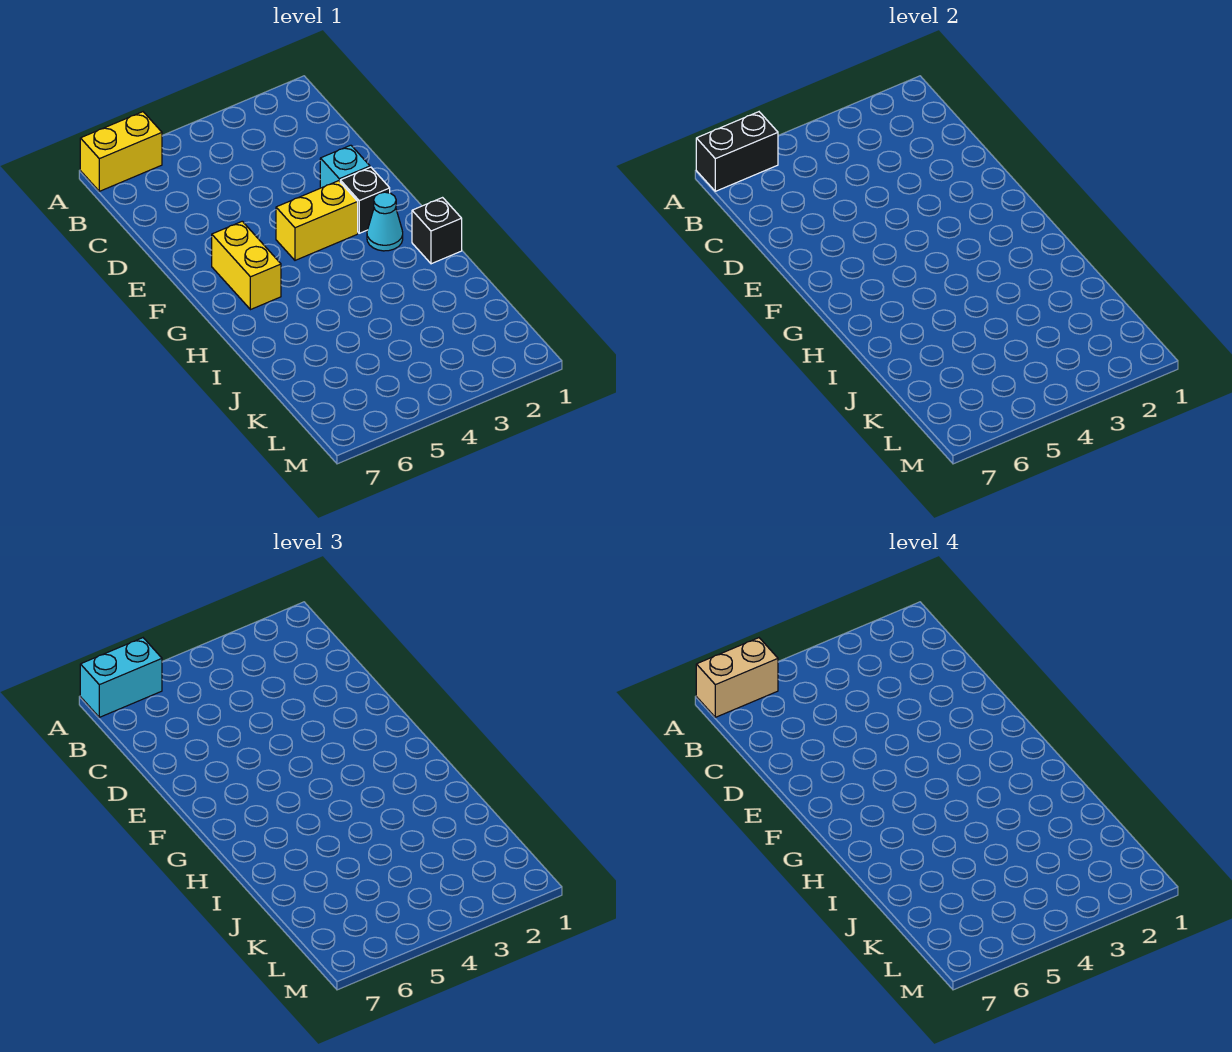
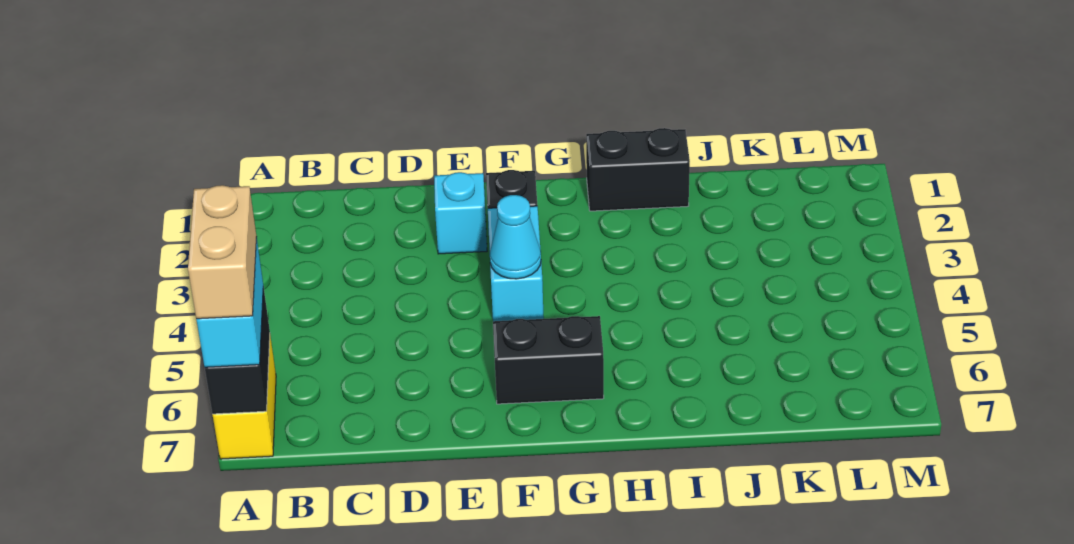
yellow 1x2 brick [276,181,358,260] -> cyan 1x2 brick [488,206,544,321]
yellow 1x2 brick [212,221,281,310] -> black 1x2 brick [493,316,604,404]
cyan 1x1 cone [367,192,403,251] -> cyan 1x1 cone moved to [490,195,541,279]
black 1x1 brick [412,198,462,264] -> black 1x2 brick [586,128,690,211]

